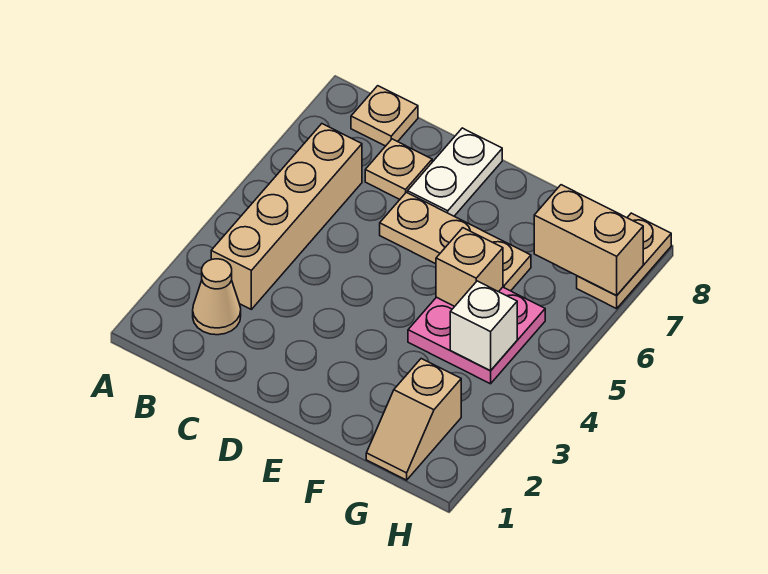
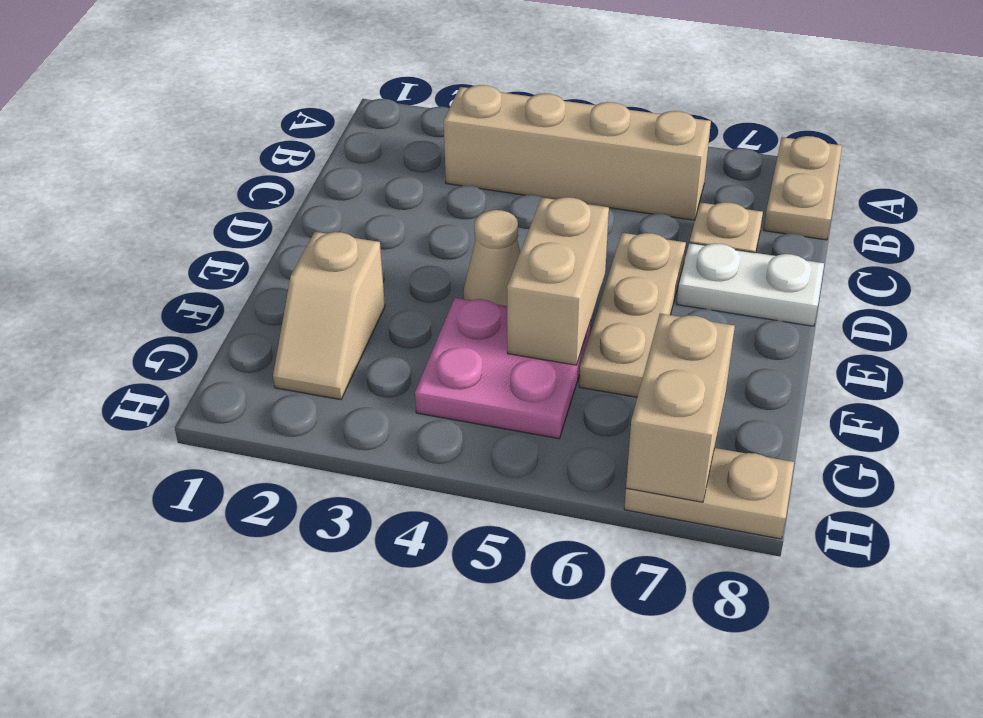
tan 1x1 cone [193,259,241,335] -> tan 1x1 cone moved to [464,210,520,306]
tan 1x1 plate [351,86,418,146] -> tan 1x2 plate [764,136,842,240]
tan 1x1 brick [436,228,503,306] -> tan 1x2 brick [507,197,609,365]
tan 1x2 slope [366,359,461,480] -> tan 1x2 slope turned to [273,232,385,400]
white 1x1 brick [450,281,517,371] -> none

